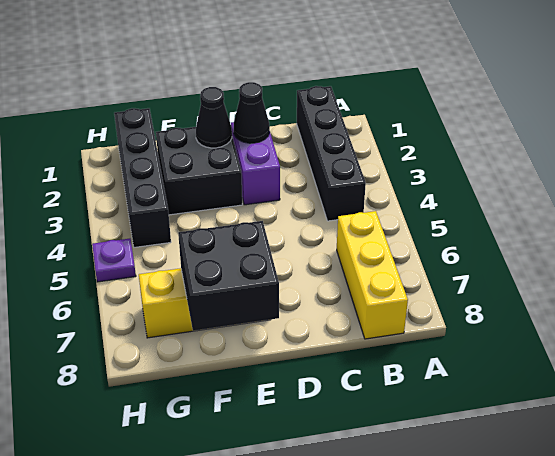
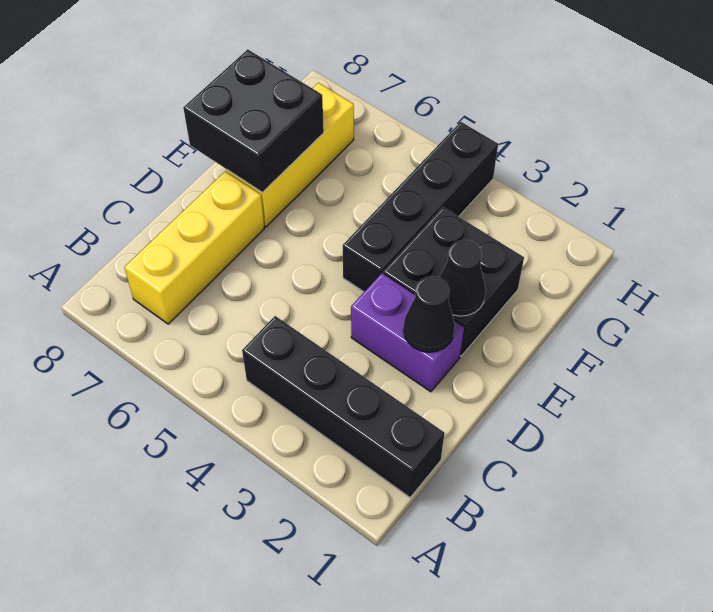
yellow 1x3 brick [337,211,408,339] -> yellow 1x3 brick turned to [124,171,265,324]
black 1x4 brick [114,108,171,247] -> black 1x4 brick turned to [343,122,498,292]
purple 1x1 plate [92,239,136,282] -> none

